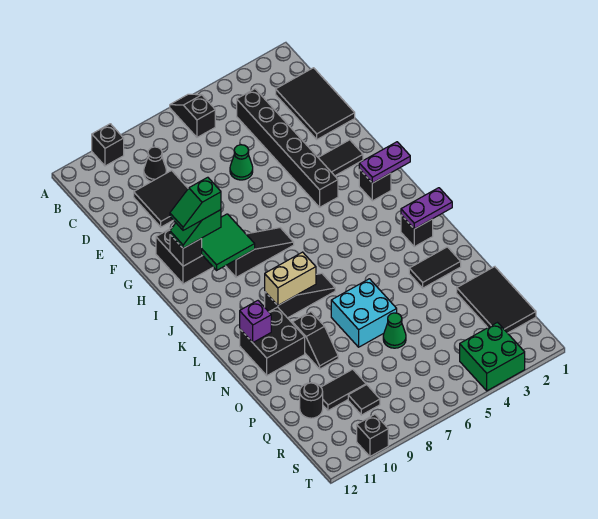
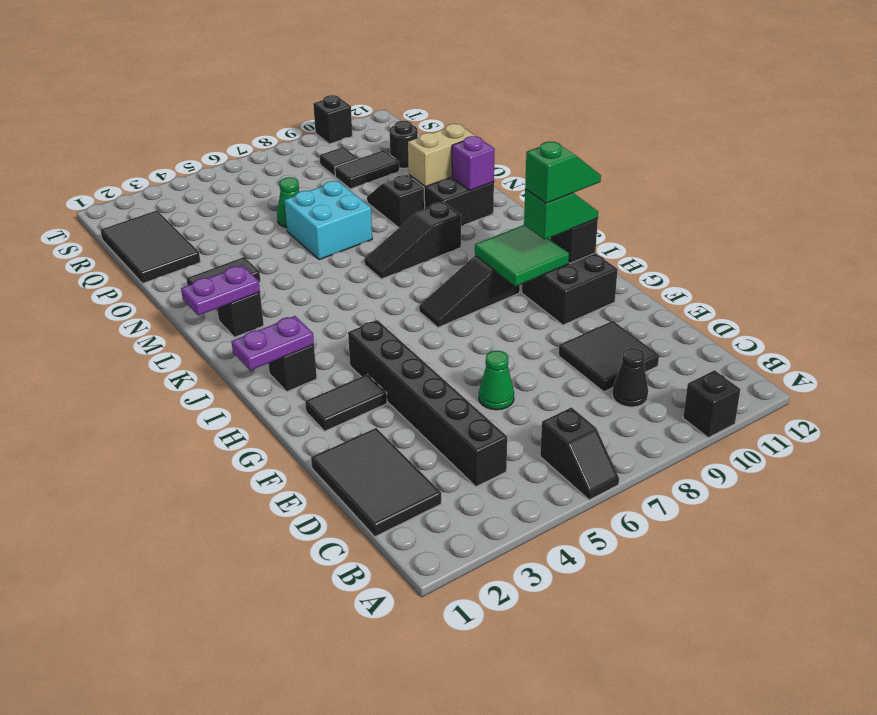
tan 1x2 brick [265,252,316,305] -> tan 1x2 brick moved to [408,124,475,187]
green 2x2 brick [460,323,525,391] -> none

